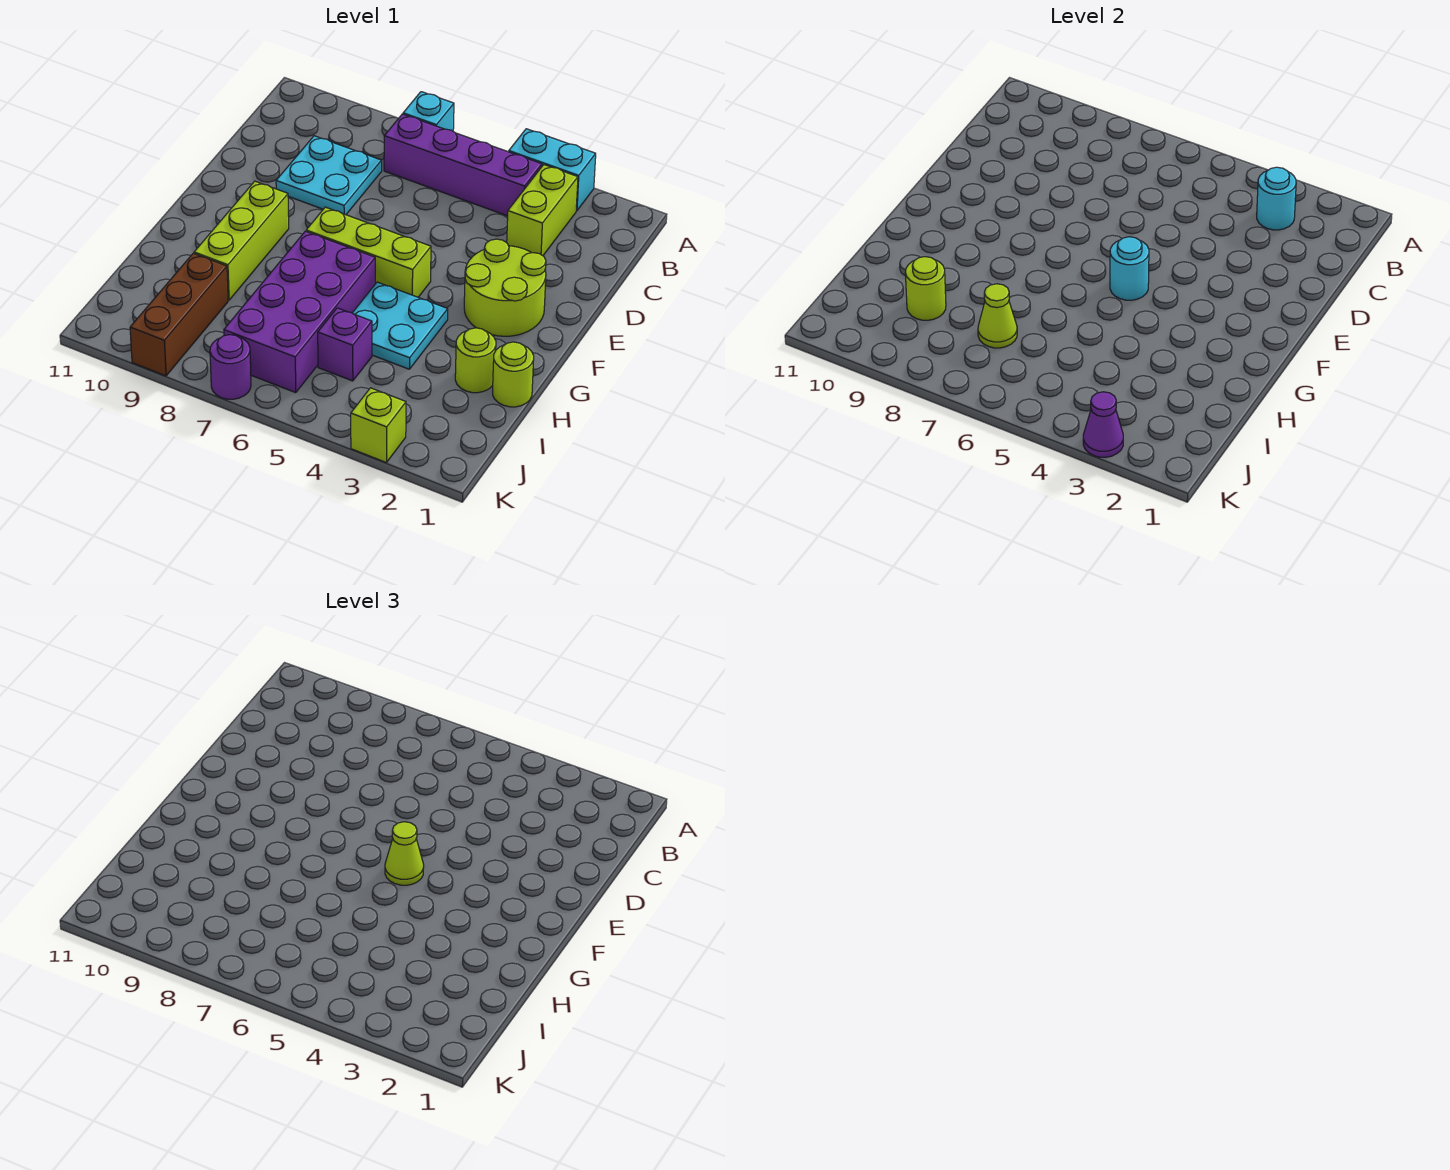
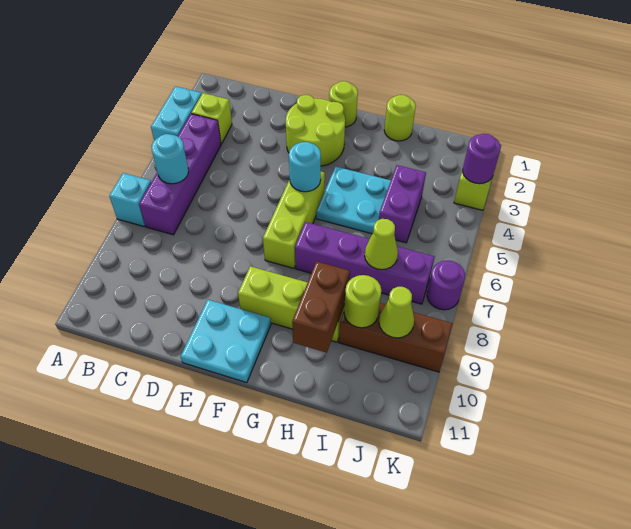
lime 1x2 brick [507,165,578,256] -> lime 1x1 brick [191,93,232,144]
cyan 1x1 round brick [1257,167,1296,230] -> cyan 1x1 round brick moved to [151,134,189,184]
cyan 2x2 plate [276,136,382,215] -> cyan 2x2 plate moved to [181,300,271,383]
lime 1x1 cone [385,822,424,885] -> lime 1x1 cone moved to [379,287,414,338]
purple 2x4 brick [224,231,375,393] -> purple 1x4 brick [295,222,434,304]
lime 1x1 round brick [455,328,496,393] -> lime 1x1 round brick moved to [329,81,358,127]
none -> brown 1x2 brick [292,261,350,353]
purple 1x1 brick [318,308,372,381] -> purple 1x2 brick [379,165,426,243]
purple 1x1 cone [1083,392,1123,457] -> purple 1x1 round brick [463,134,501,184]

